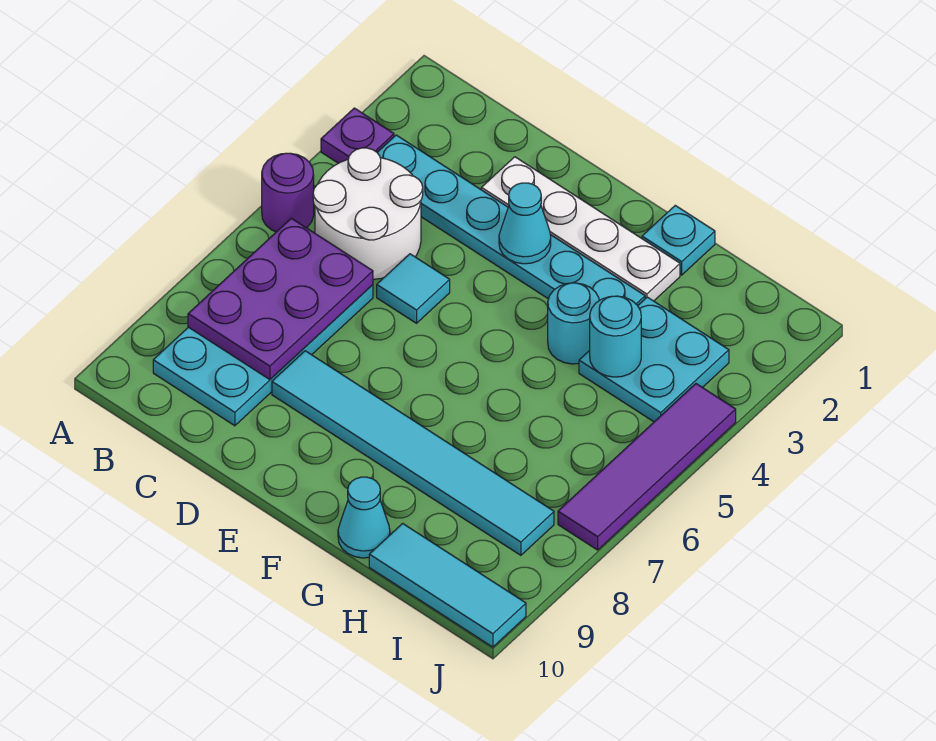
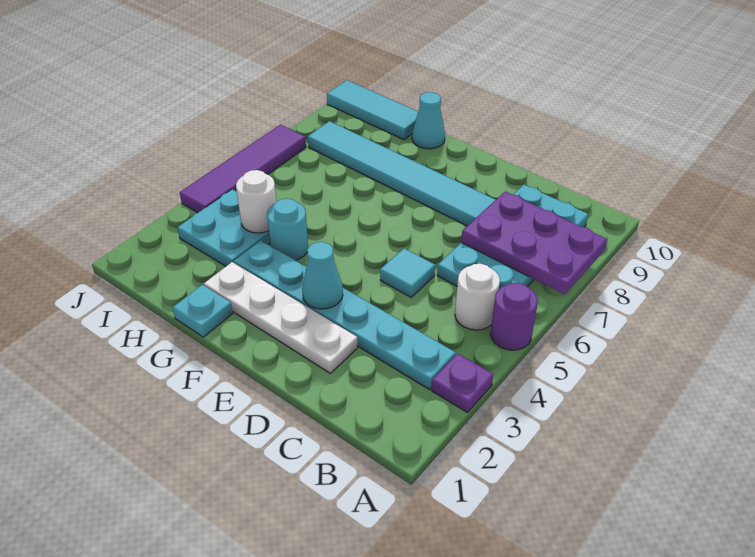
white 2x2 round brick [313,148,423,279] -> white 1x1 round brick [455,264,500,330]
purple 2x3 plate [188,218,373,380] -> purple 2x3 plate turned to [461,192,607,295]
cyan 1x1 round brick [590,296,641,377] -> white 1x1 round brick [236,170,276,233]

